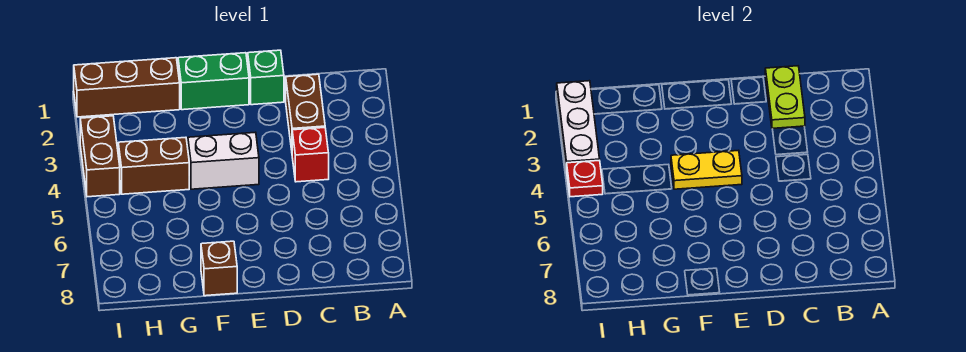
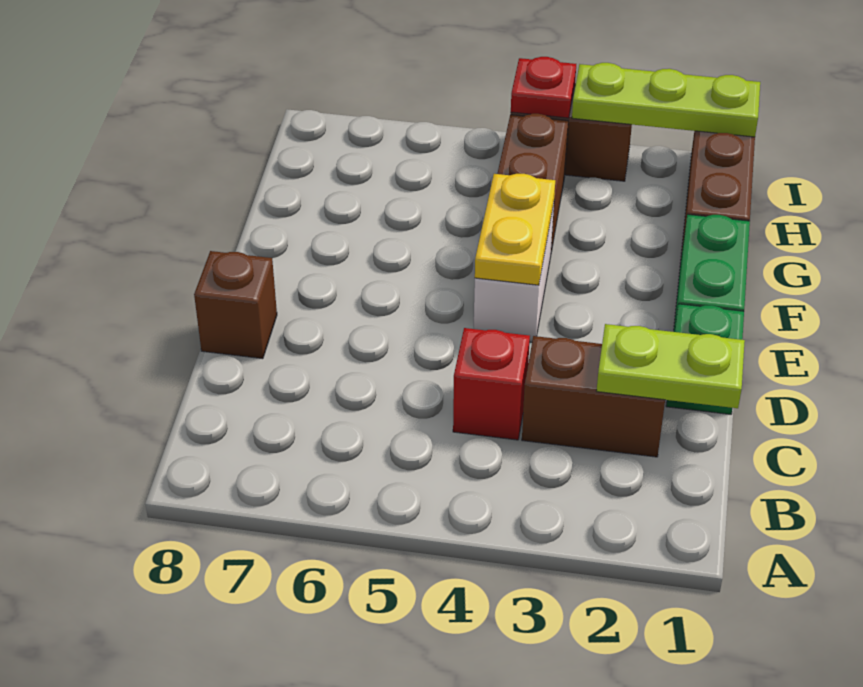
brown 1x1 brick [201,241,237,296] -> brown 1x1 brick moved to [194,251,277,359]
white 1x3 plate [557,81,600,170] -> lime 1x3 plate [572,63,760,137]

